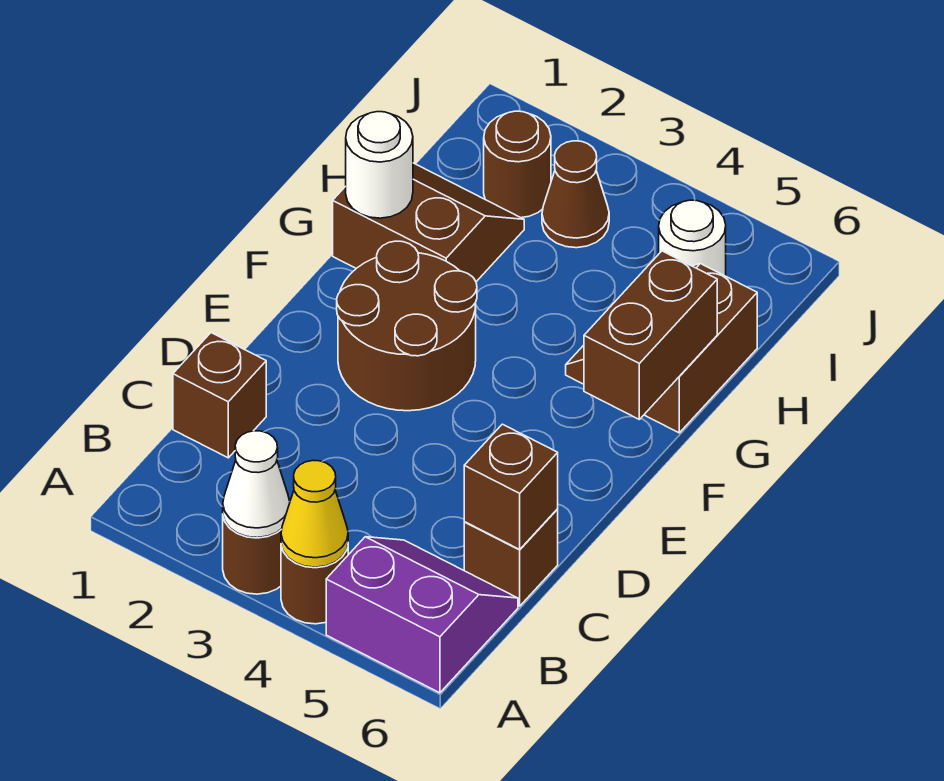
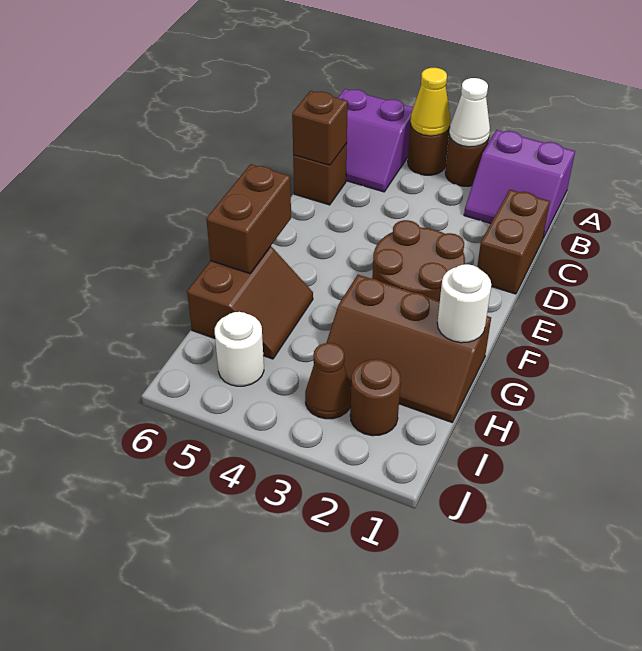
none -> purple 2x2 slope [464,130,575,238]
brown 1x1 brick [173,333,266,458] -> brown 1x2 brick [477,190,550,294]
brown 2x2 slope [333,163,524,282] -> brown 2x3 slope [327,275,491,422]

